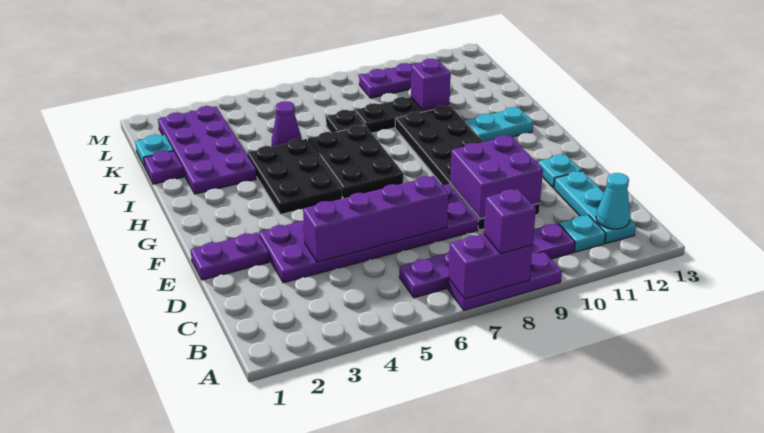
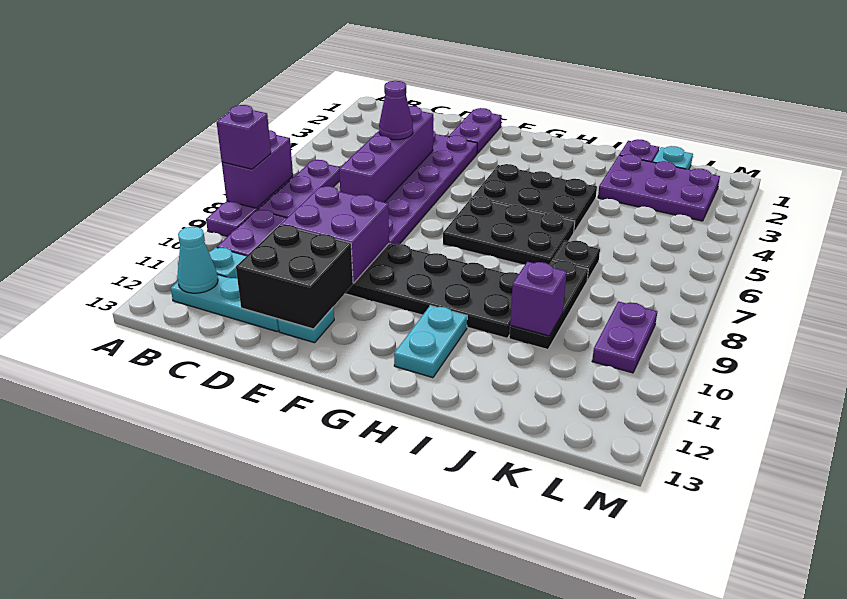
none -> black 2x2 brick [236,225,353,329]
purple 2x4 plate [158,106,256,194] -> purple 2x3 plate [598,154,720,221]
purple 1x1 cone [272,101,302,147] -> purple 1x1 cone moved to [379,81,413,140]

